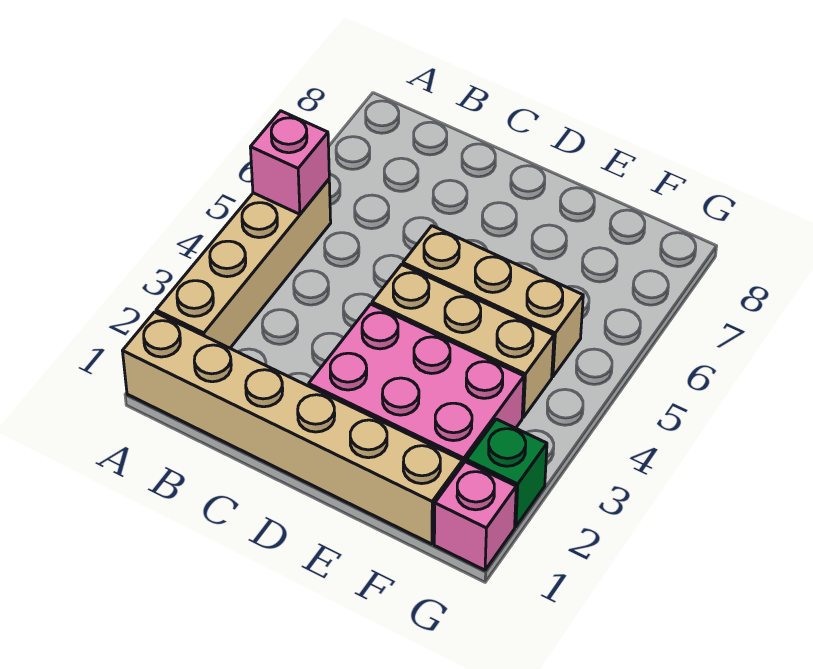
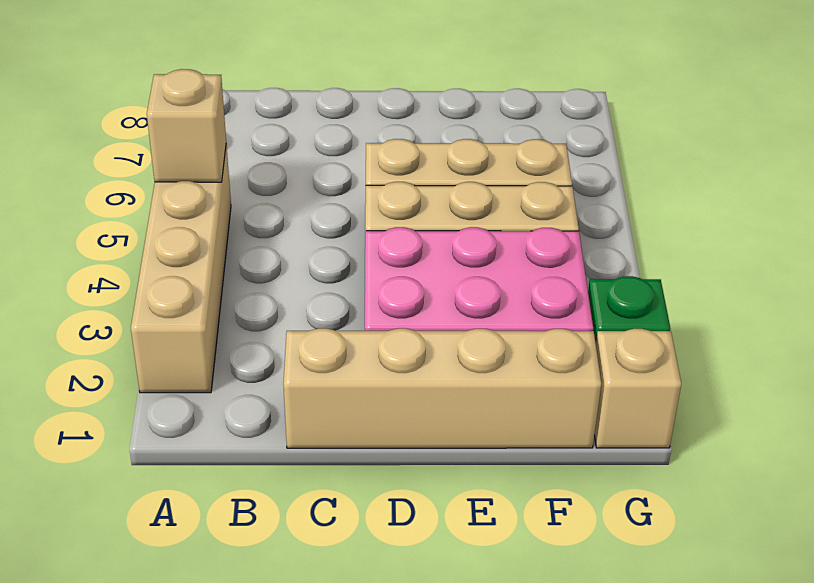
tan 1x6 brick [123,312,462,544] -> tan 1x4 brick [283,328,601,448]
pink 1x1 brick [250,111,329,214] -> tan 1x1 brick [147,69,226,182]
pink 1x1 brick [434,462,516,570] -> tan 1x1 brick [594,329,681,448]

